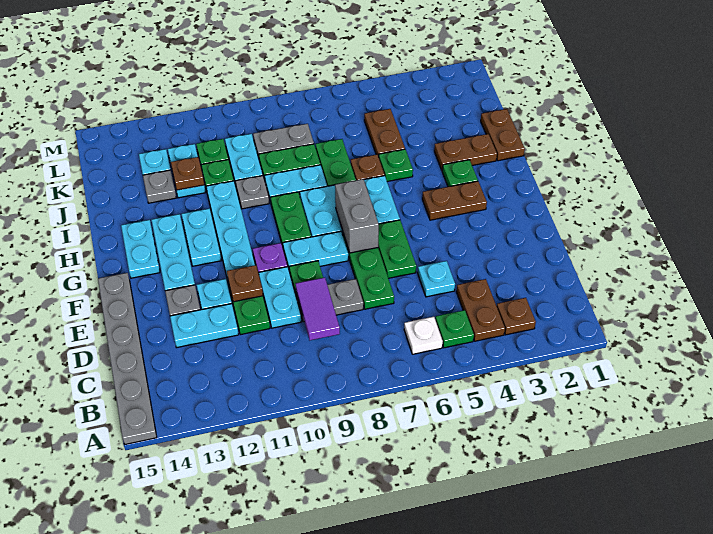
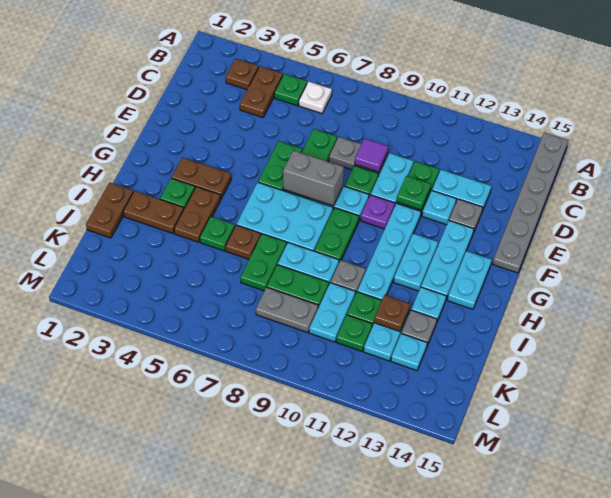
purple 1x2 tile [296,278,340,340] -> purple 1x1 tile [355,139,388,172]
cyan 1x1 plate [418,261,455,297] -> cyan 1x1 plate moved to [411,287,446,321]
brown 1x1 plate [227,265,263,302] -> green 1x1 plate [397,176,431,210]
grey 1x2 brick [335,179,379,253] -> grey 1x2 brick turned to [283,150,344,206]
brown 1x2 plate [364,109,405,157] -> brown 1x2 plate moved to [174,187,221,242]

